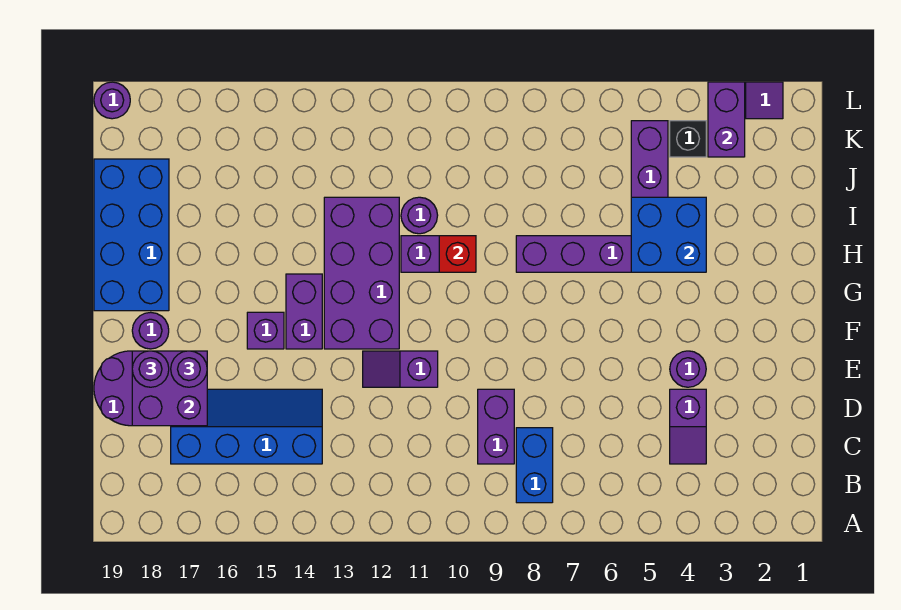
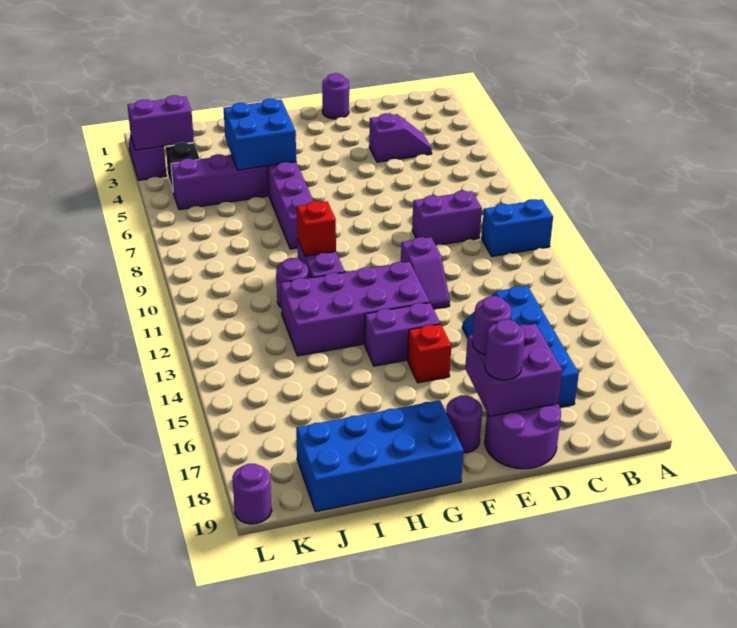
blue 1x2 brick [516,428,553,503] -> blue 1x2 brick moved to [482,199,553,256]
purple 1x1 round brick [670,351,706,387] -> purple 1x1 round brick moved to [322,73,349,119]
purple 1x1 brick [247,312,284,349] -> red 1x1 brick [408,324,451,383]

